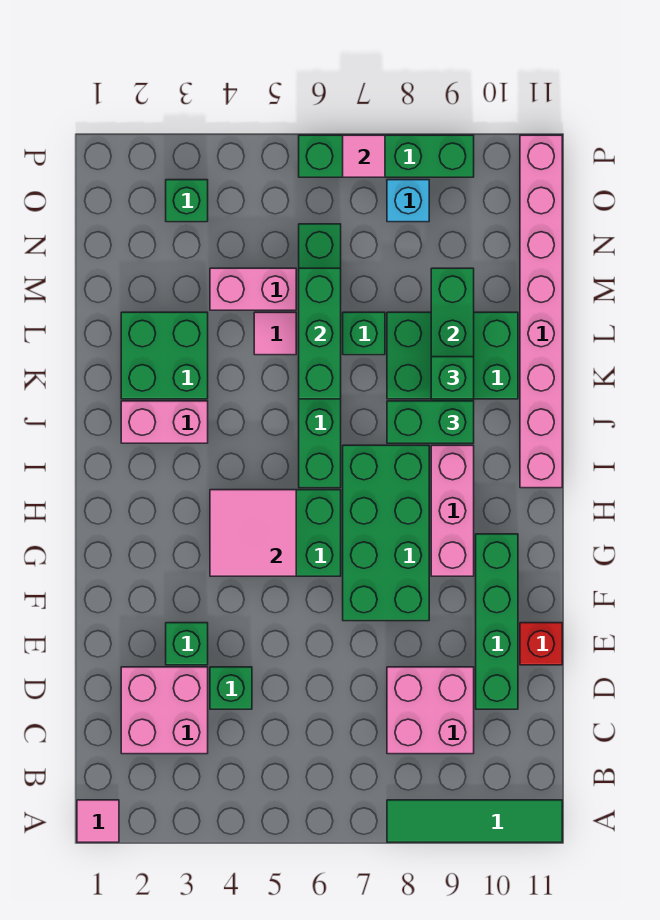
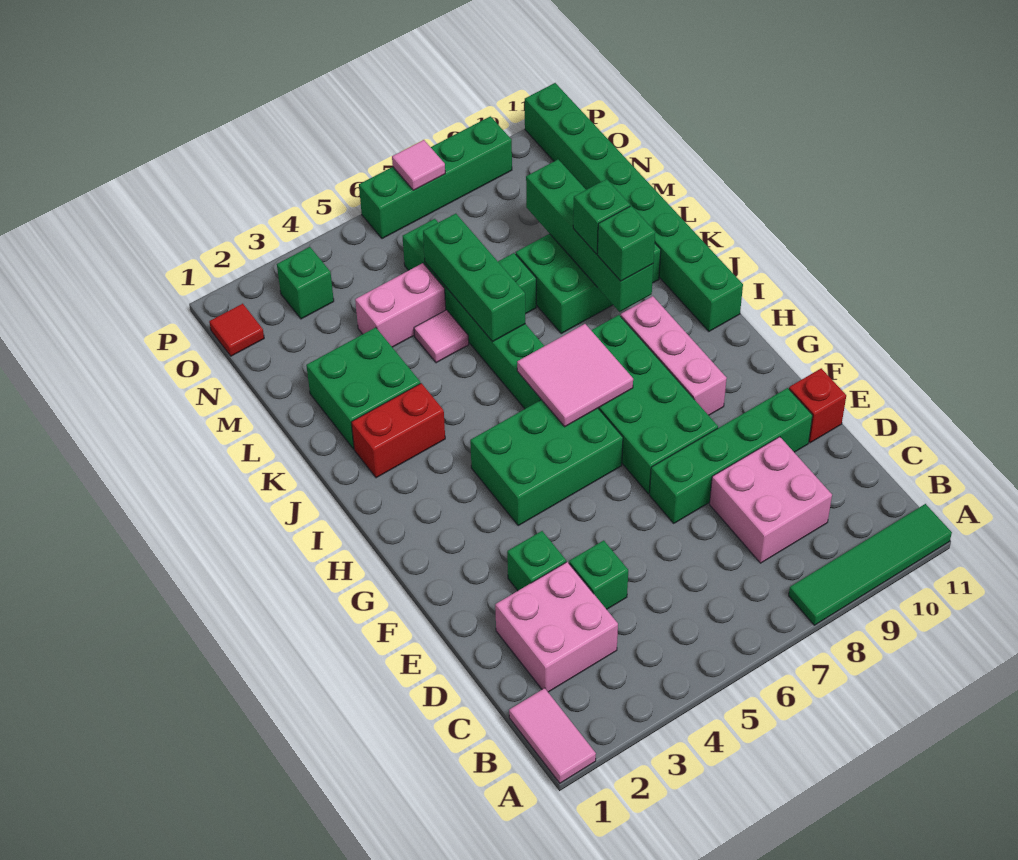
pink 1x1 tile [77,800,119,842] -> pink 1x2 tile [509,688,596,783]
green 1x4 brick [476,534,518,709] -> green 1x4 brick turned to [650,388,813,523]
pink 2x2 tile [210,490,296,576] -> pink 2x2 tile moved to [517,324,633,427]
pink 1x8 brick [520,135,562,488] -> green 1x8 brick [525,83,743,331]
pink 1x2 brick [121,401,208,443] -> red 1x2 brick [351,383,445,478]
green 1x2 brick [387,401,474,443] -> green 1x1 brick [597,206,655,281]
none -> red 1x1 tile [209,304,264,356]
cyan 1x1 brick [387,180,429,222] -> none

